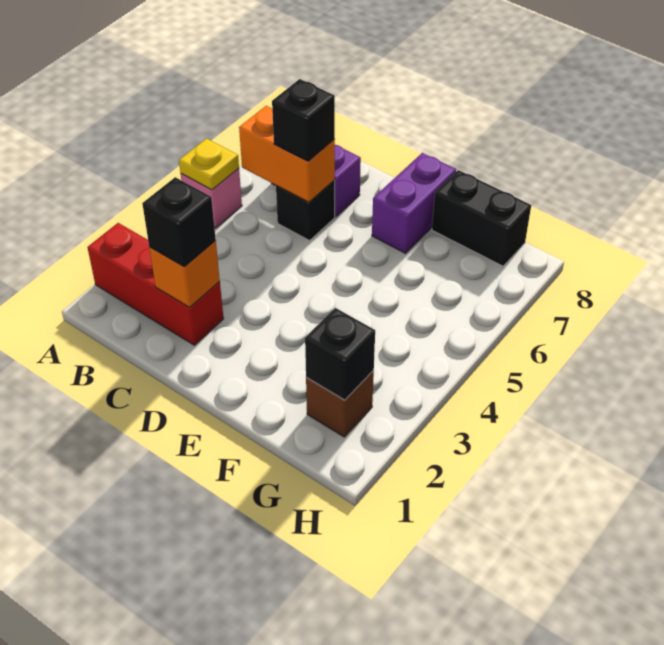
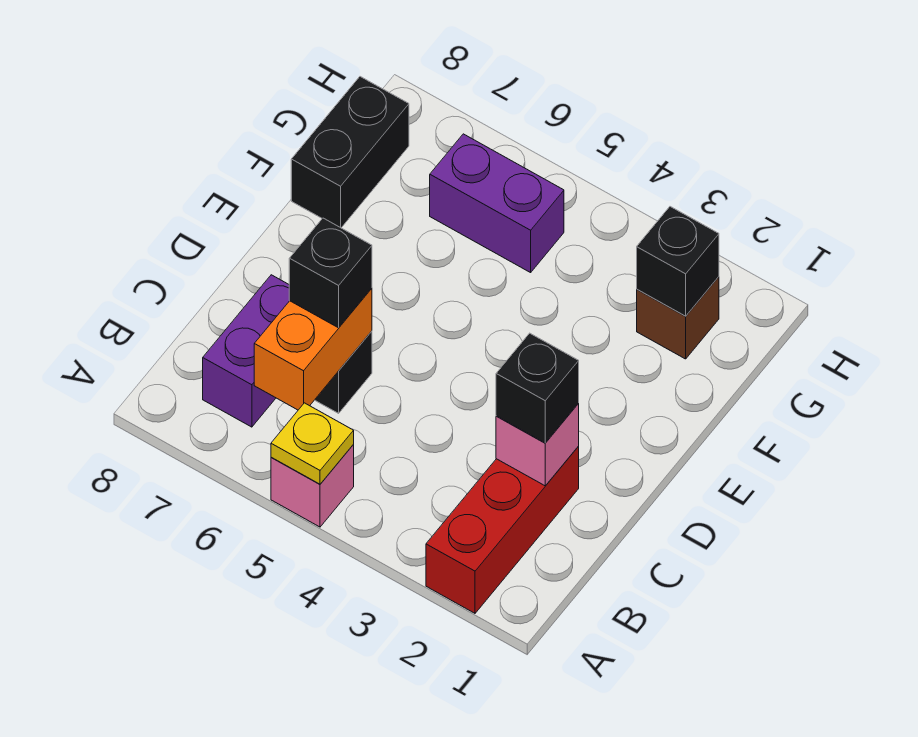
orange 1x1 brick [149,240,220,307] -> pink 1x1 brick [496,403,579,486]
purple 1x2 brick [372,153,456,253] -> purple 1x2 brick moved to [430,134,564,273]

